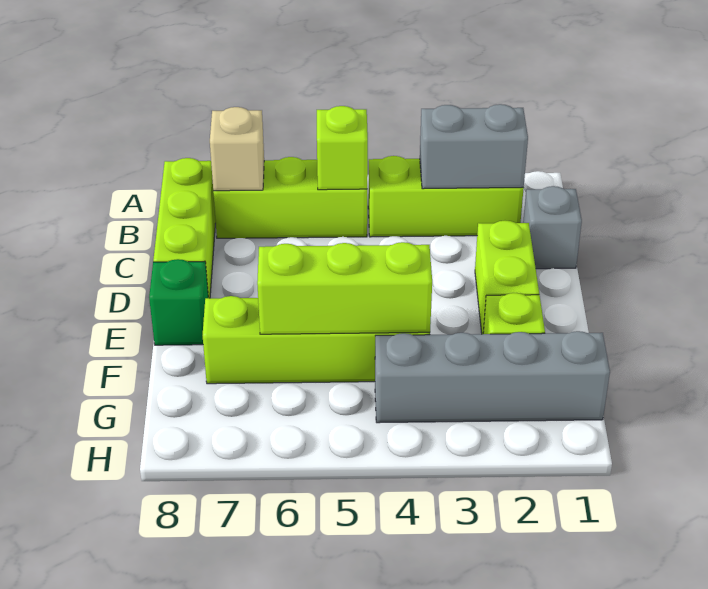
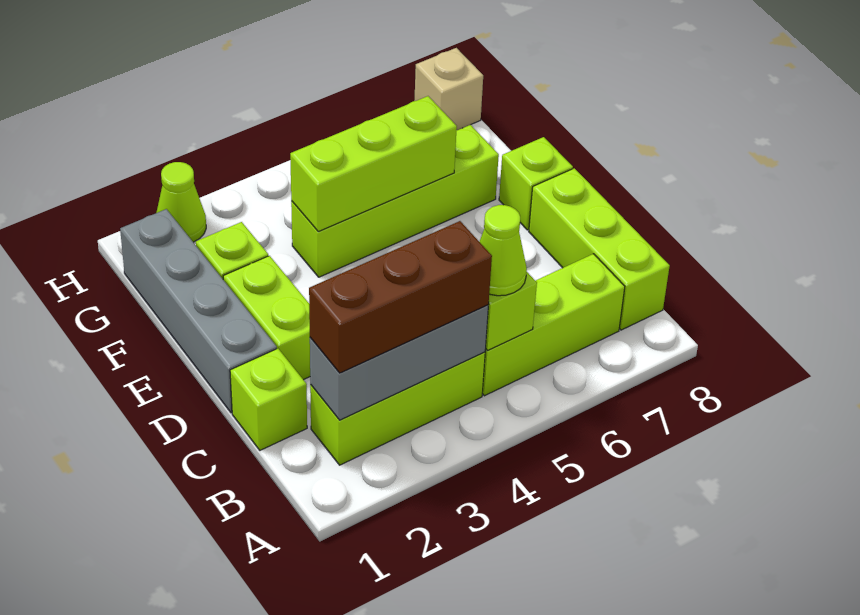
grey 1x2 brick [420,104,528,189] -> grey 1x3 brick [310,305,488,420]
none -> brown 1x3 brick [309,221,492,373]
none -> lime 1x1 cone [480,205,527,296]
tan 1x1 brick [210,107,264,191] -> tan 1x1 brick moved to [414,48,483,130]
grey 1x1 brick [523,186,582,269] -> lime 1x1 brick [230,349,307,450]
green 1x1 brick [149,259,208,345] -> lime 1x1 brick [499,137,573,230]
grey 1x4 brick [375,331,610,423] -> grey 1x4 brick turned to [120,209,277,413]
none -> lime 1x1 cone [156,162,206,242]

